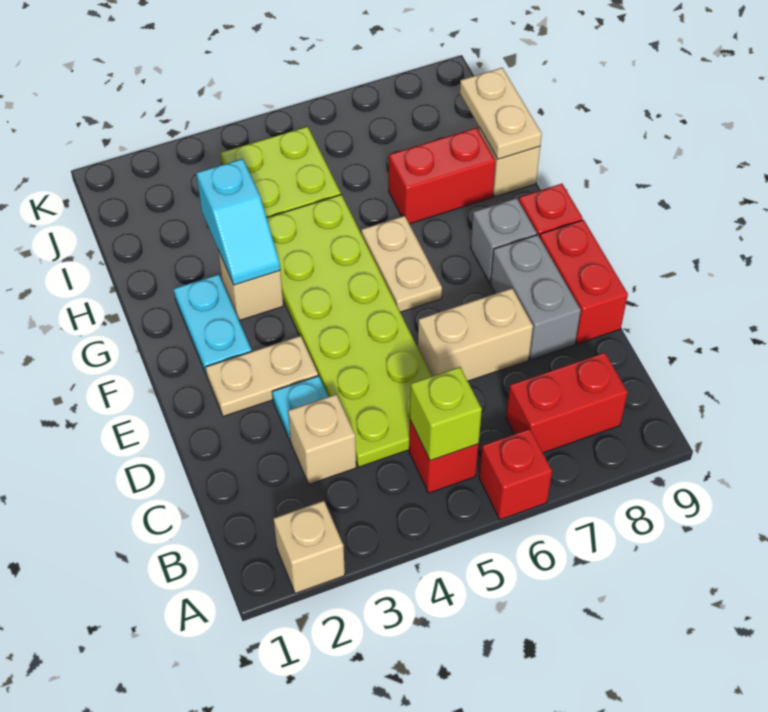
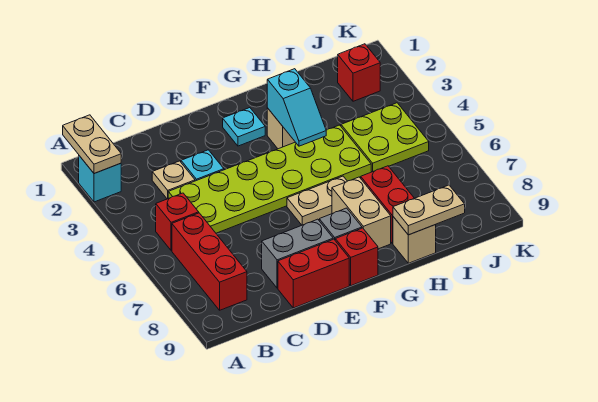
tan 1x1 brick [274,501,345,594] -> cyan 1x1 brick [79,156,121,202]
red 1x1 brick [479,429,552,520] -> red 1x1 brick moved to [338,44,380,101]
lime 1x1 brick [410,367,482,461] -> none
red 1x2 brick [506,352,628,453] -> red 1x3 brick [172,213,247,310]
tan 1x1 brick [288,394,356,484] -> tan 1x1 plate [152,161,195,199]
tan 1x2 brick [418,288,533,381] -> tan 1x2 brick moved to [332,177,391,249]
tan 1x2 plate [206,336,318,416] -> tan 1x2 plate moved to [63,115,121,174]
cyan 1x2 plate [174,274,252,375] -> cyan 1x1 plate [223,108,265,146]
cyan 1x2 slope [196,159,280,285] -> cyan 1x2 slope turned to [267,69,326,146]

